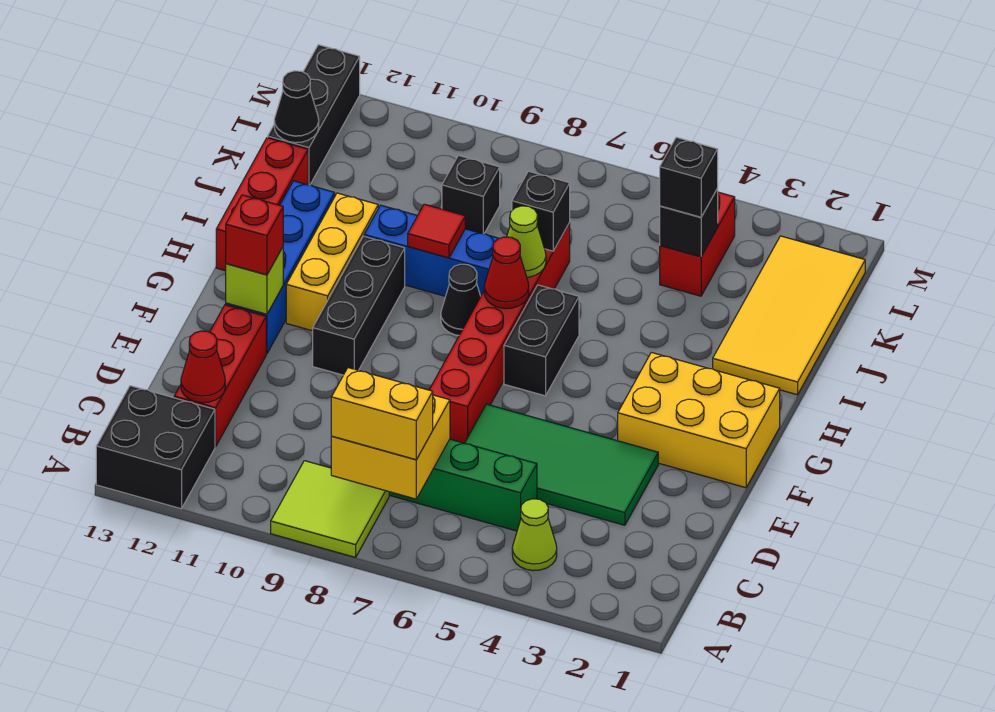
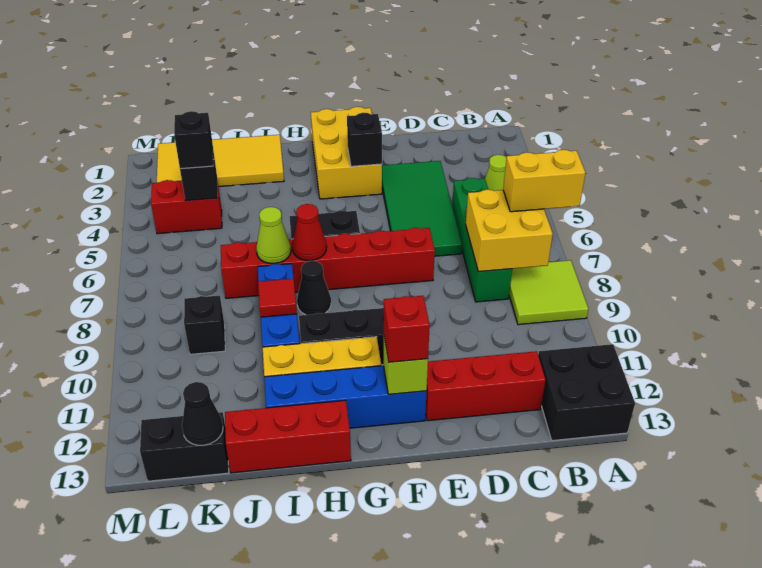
yellow 1x2 brick [331,368,433,460] -> yellow 1x2 brick turned to [503,150,586,212]
red 1x1 cone [181,331,225,403] -> none
black 1x1 brick [512,171,570,251] -> black 1x1 brick moved to [347,113,382,166]
black 1x3 brick [268,45,360,185] -> black 1x2 brick [140,412,229,481]

